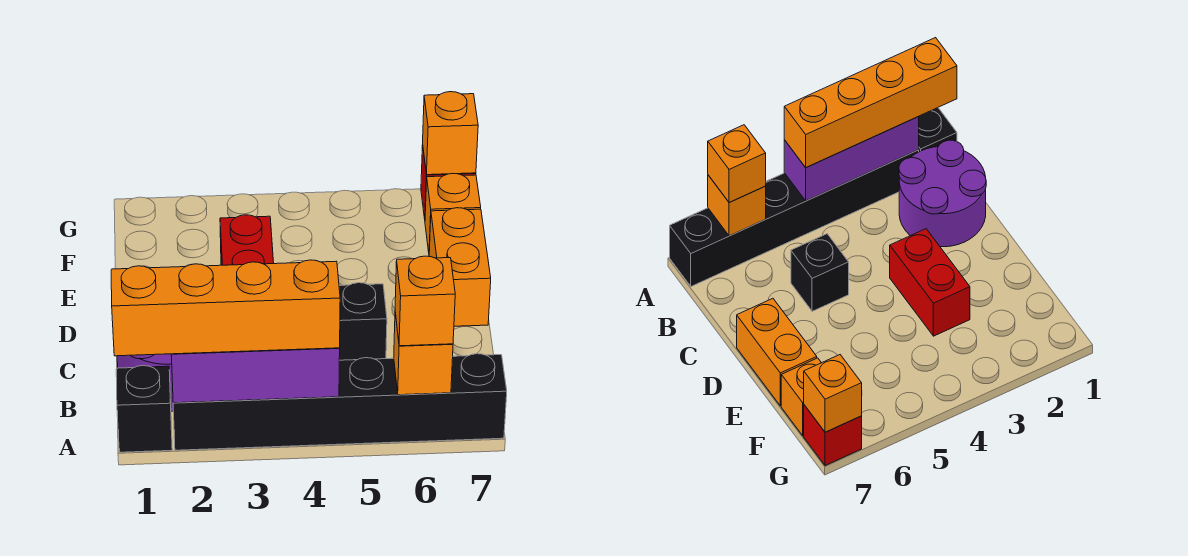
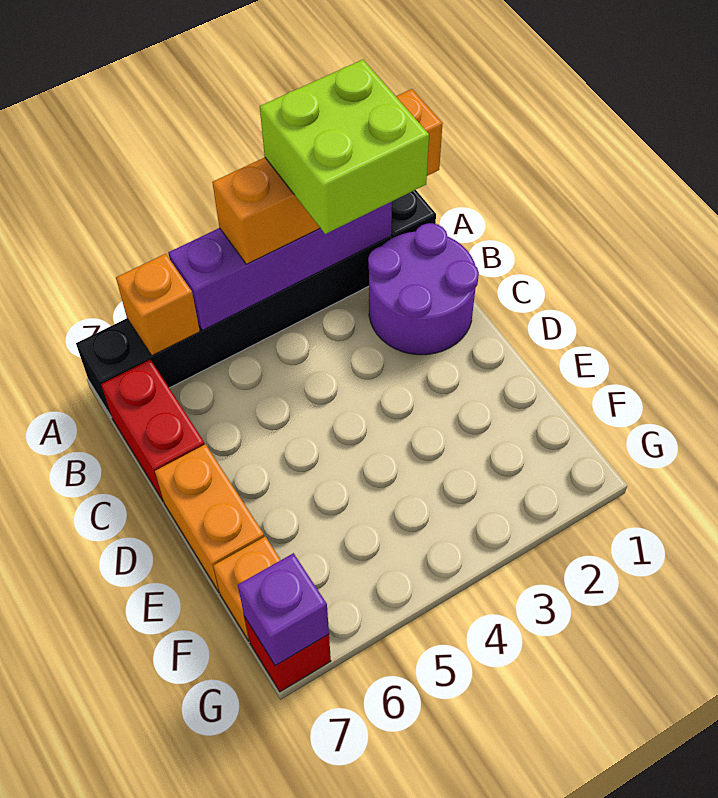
purple 1x3 brick [171,348,340,403] -> purple 1x4 brick [168,202,392,330]
none -> lime 2x2 brick [260,60,429,234]
orange 1x1 brick [395,256,455,346] -> none
black 1x1 brick [339,283,387,360] -> none
red 1x2 brick [220,215,274,265] -> red 1x2 brick moved to [101,360,205,501]
orange 1x1 brick [423,92,478,175] -> purple 1x1 brick [238,553,329,666]

